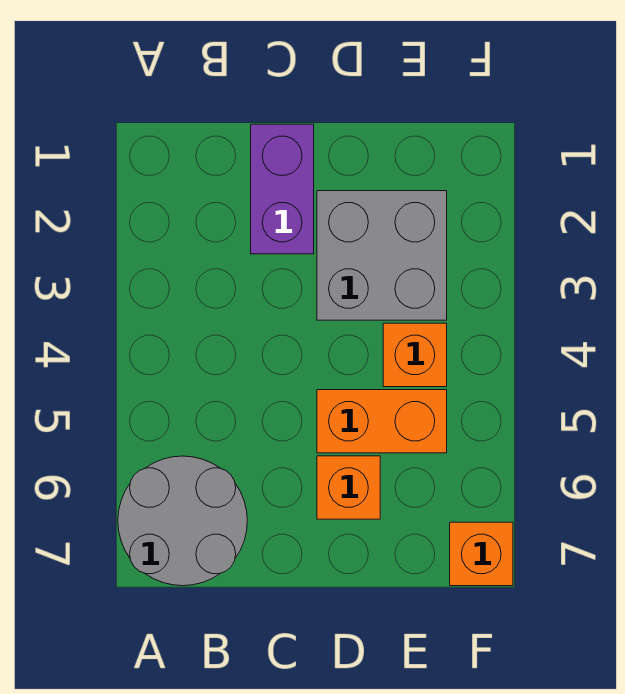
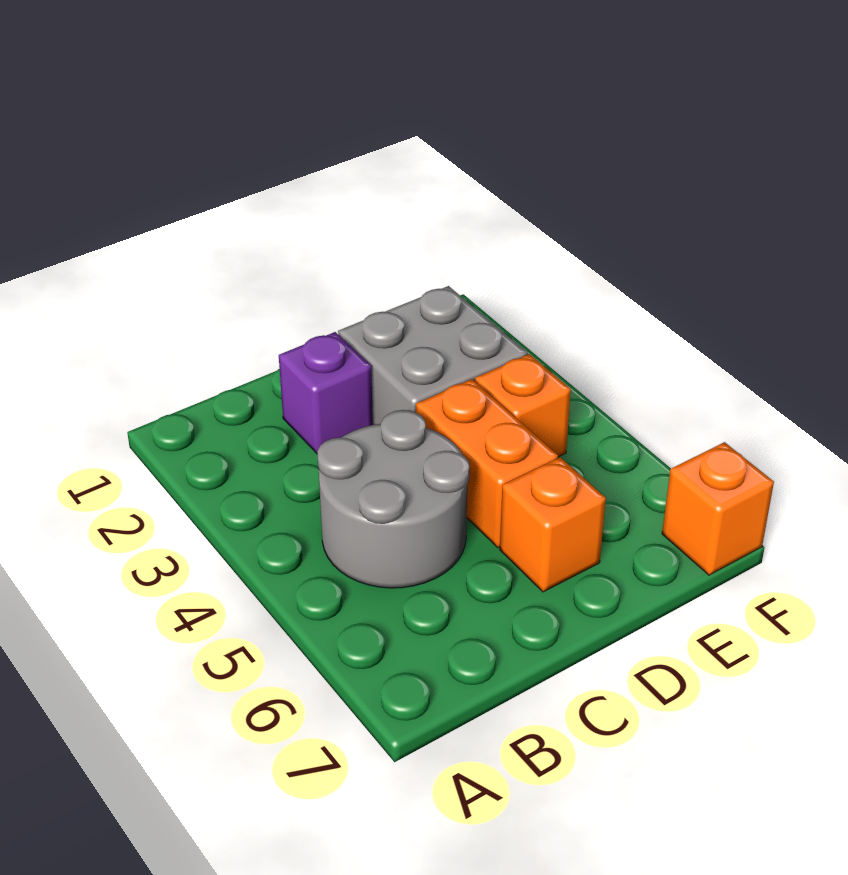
grey 2x2 round brick [118,456,247,586] -> grey 2x2 round brick moved to [317,410,470,588]
purple 1x2 brick [251,124,314,254] -> purple 1x1 brick [279,332,373,453]
orange 1x2 brick [317,390,447,453] -> orange 1x2 brick turned to [416,379,558,547]

